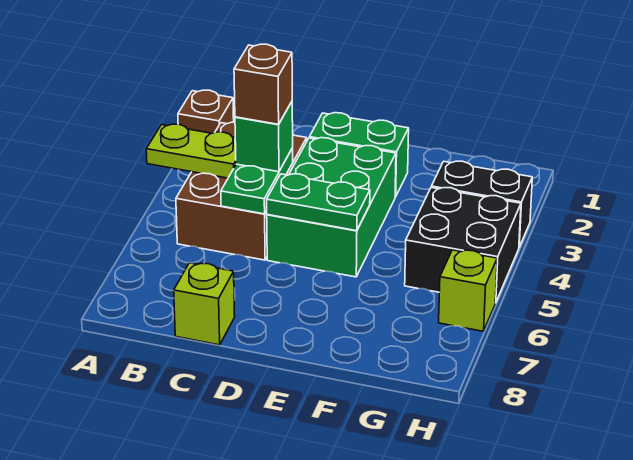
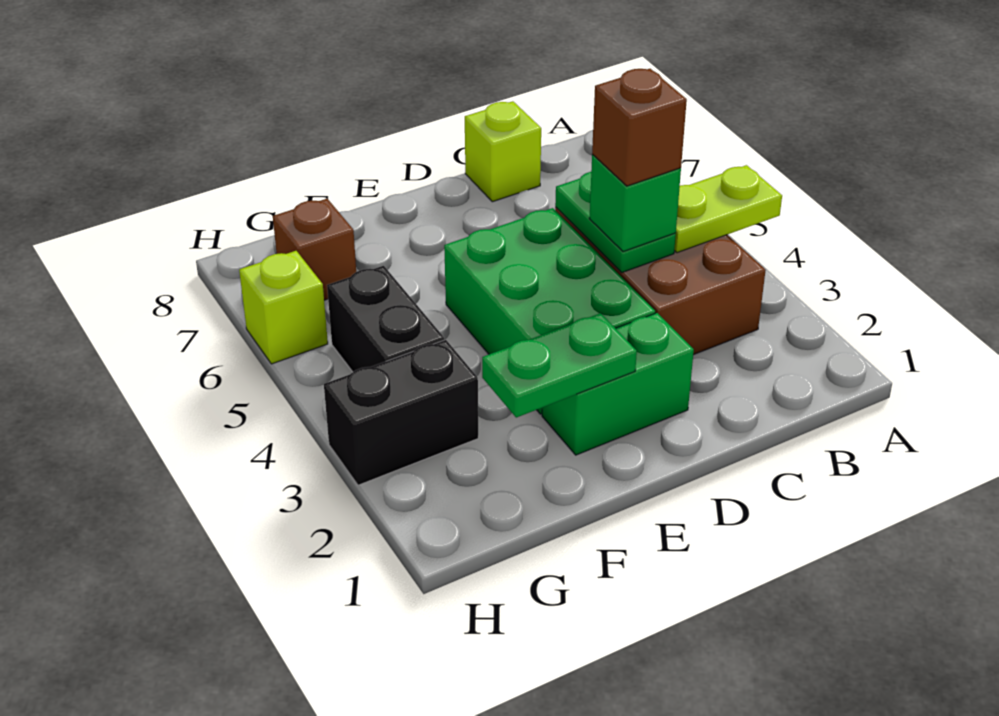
brown 1x1 brick [178,90,234,133] -> brown 1x1 brick moved to [273,199,356,300]
green 1x2 plate [267,174,370,231] -> green 1x2 plate moved to [482,313,637,418]
black 2x2 brick [405,188,521,303] -> black 1x2 brick [327,266,444,372]

